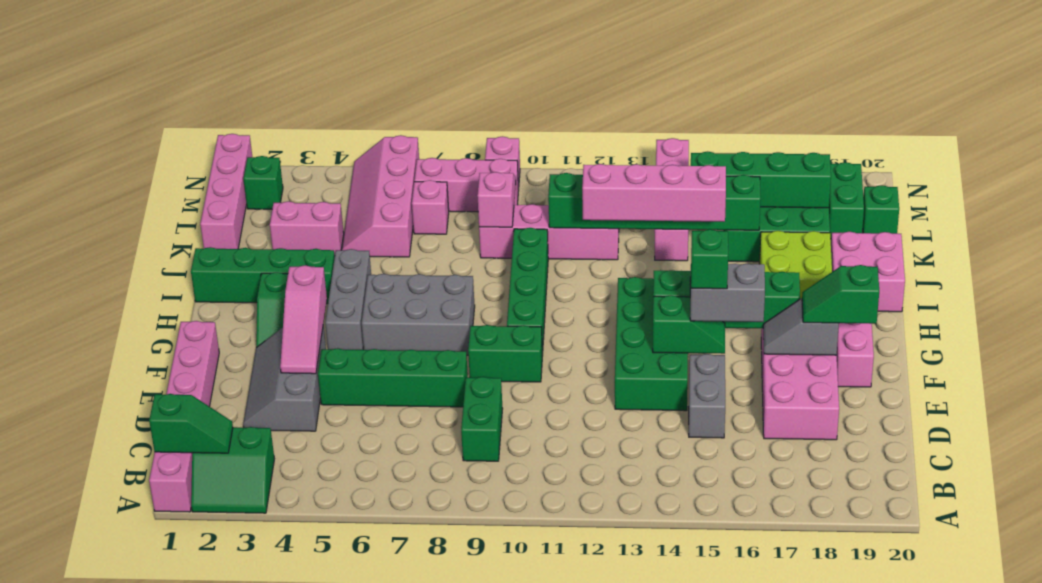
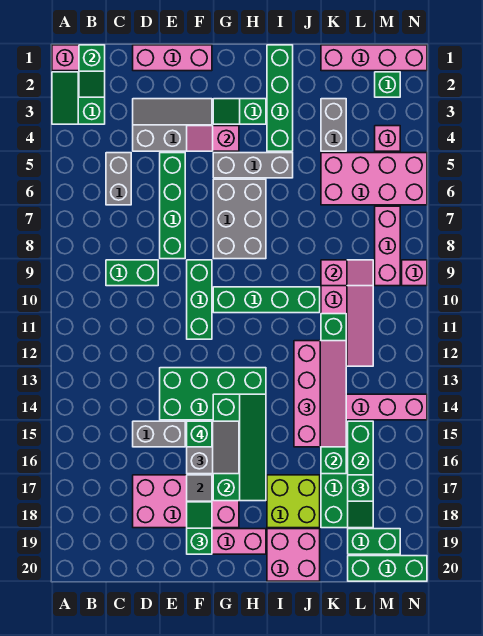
none -> grey 1x2 brick [106,153,131,205]
pink 1x3 slope [280,265,327,374] -> pink 1x2 slope [187,126,239,151]
green 1x2 brick [468,325,542,382] -> green 1x3 brick [187,260,212,339]
green 1x2 slope [653,295,725,354] -> green 1x2 slope moved to [348,475,373,528]
pink 1x2 brick [270,201,344,255] -> grey 1x2 brick [321,99,346,151]
pink 2x4 slope [342,135,419,257] -> pink 2x4 brick [321,153,427,205]
pink 1x1 brick [412,180,449,234] -> pink 1x1 brick moved to [375,126,400,151]
green 1x1 brick [863,185,899,233] -> green 1x3 brick [348,556,427,581]

